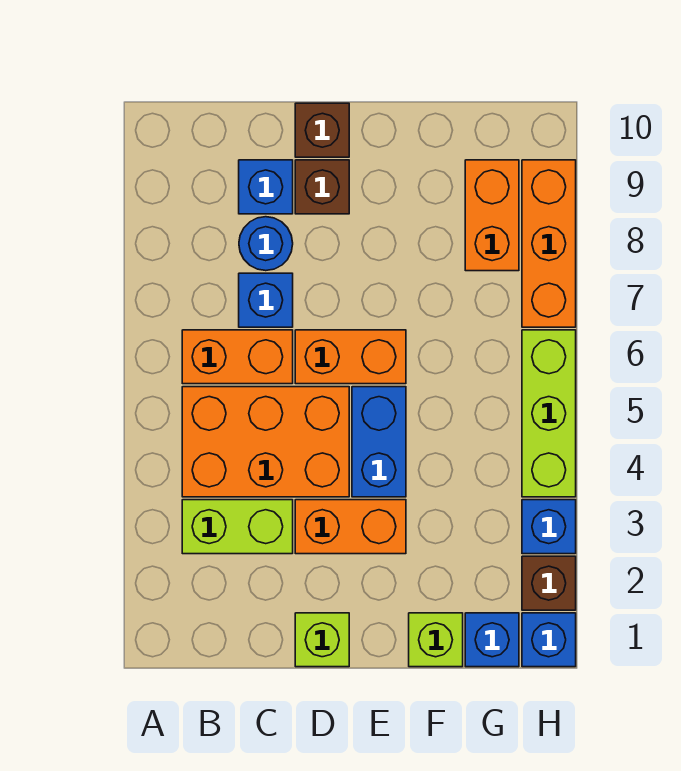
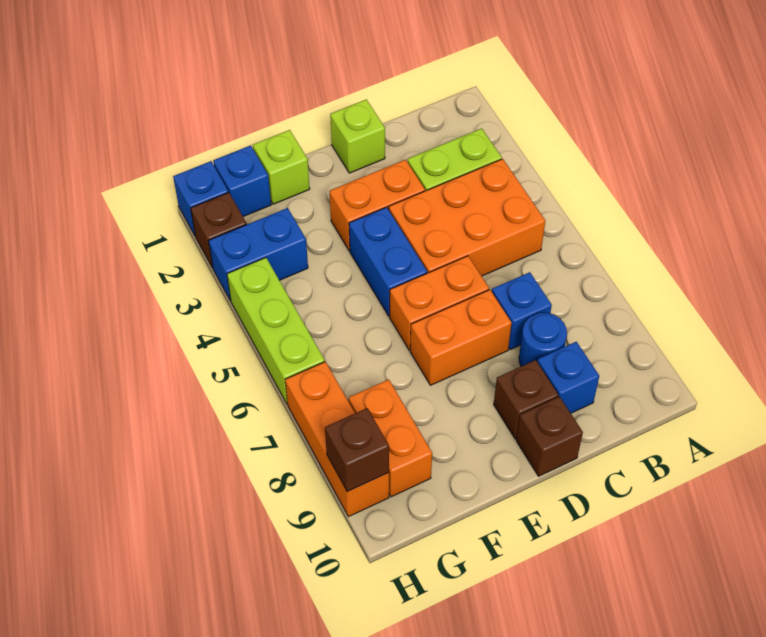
orange 1x2 brick [182,330,293,384] -> orange 1x2 brick moved to [410,290,512,385]
blue 1x1 brick [522,500,576,554] -> blue 1x2 brick [209,208,308,301]
none -> brown 1x1 brick [325,408,389,492]

